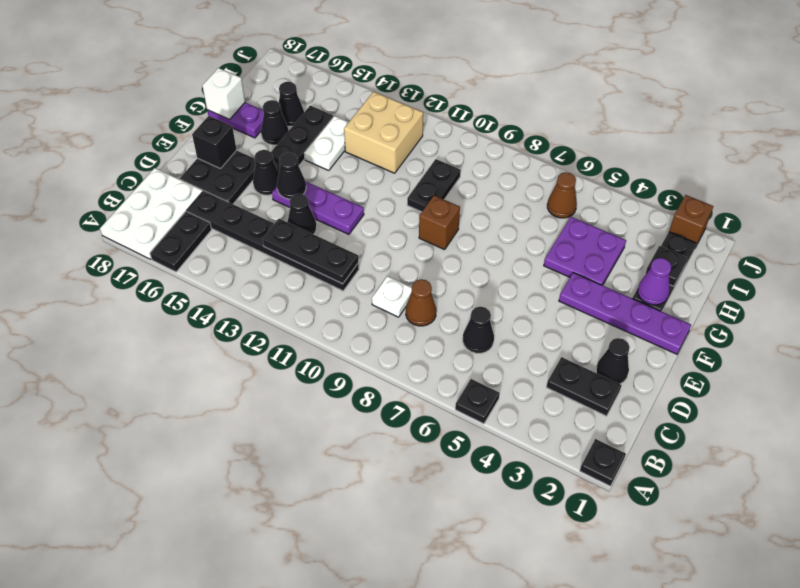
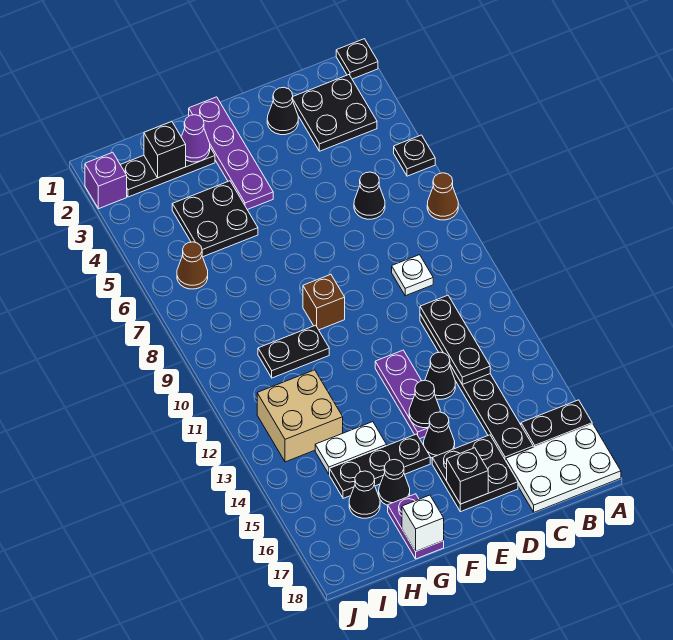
black 1x2 plate [546,357,622,416] -> black 2x2 plate [293,75,377,151]
brown 1x1 cone [406,279,436,326] -> brown 1x1 cone moved to [427,173,458,220]
purple 2x2 plate [544,217,626,285] -> black 2x2 plate [172,181,258,257]
black 1x1 plate [646,246,687,286] -> black 1x1 brick [144,121,186,178]
brown 1x1 brick [669,195,713,248] -> purple 1x1 brick [85,152,127,209]

